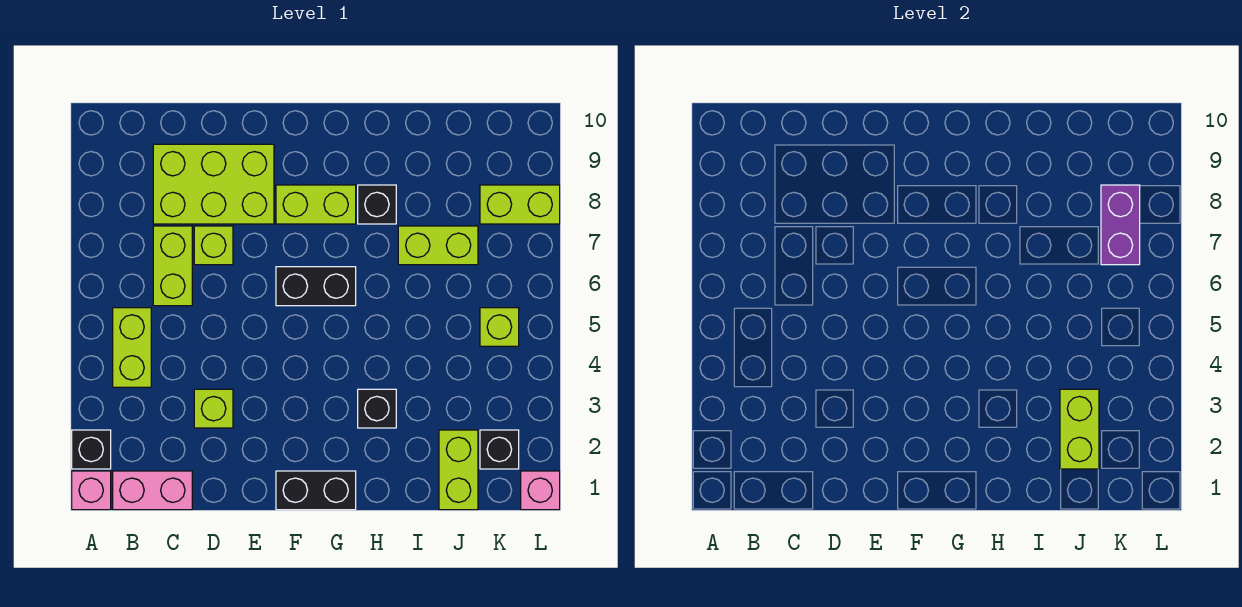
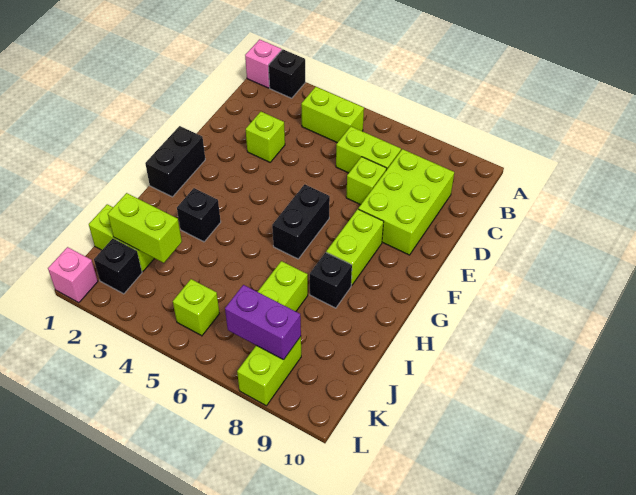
pink 1x2 brick [113,471,192,510] -> none

